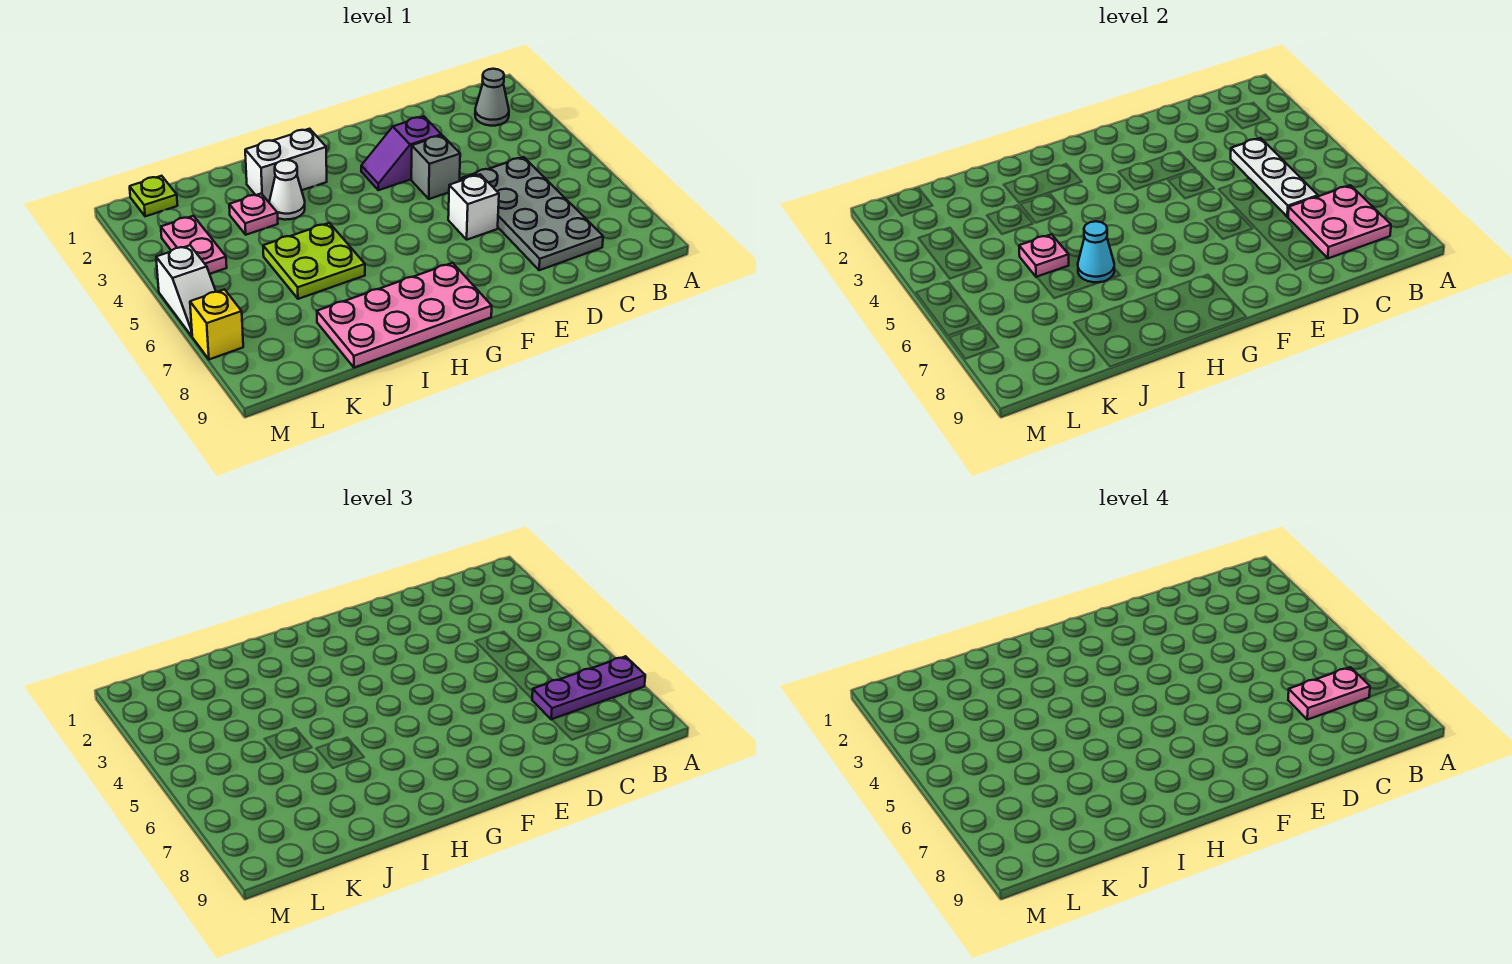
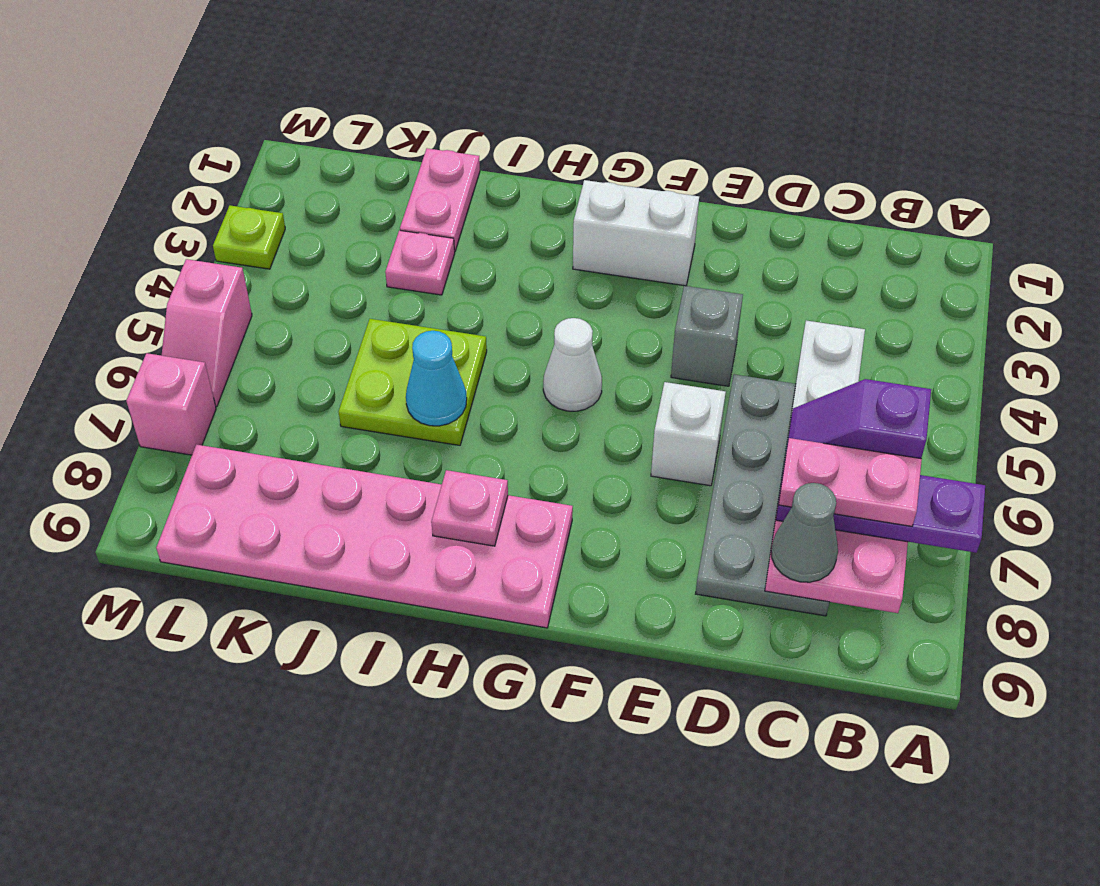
grey 1x1 cone [475,69,509,126] -> grey 1x1 cone moved to [771,483,838,582]
purple 1x2 slope [361,116,441,190] -> purple 1x2 slope moved to [785,379,931,459]
pink 2x4 plate [317,263,492,368] -> pink 2x6 plate [156,445,573,628]
white 1x2 brick [245,129,327,201] -> white 1x2 brick moved to [573,180,699,286]
white 1x1 cone [269,160,305,220] -> white 1x1 cone moved to [543,318,602,411]
pink 1x1 plate [1019,234,1069,277] -> pink 1x1 plate moved to [431,470,508,546]
lime 1x1 plate [130,176,178,216] -> lime 1x1 plate moved to [213,206,285,269]
pink 1x2 plate [161,216,227,274] -> pink 1x2 plate moved to [400,148,480,251]
white 1x2 slope [156,245,216,336] -> pink 1x2 slope [162,259,252,407]
yellow 1x1 brick [190,289,243,359] -> pink 1x1 brick [126,353,216,455]

